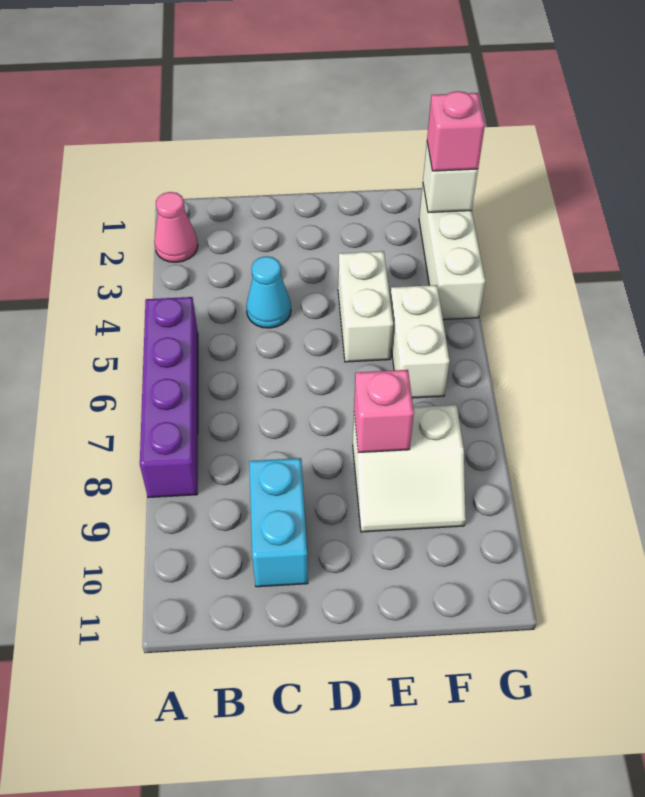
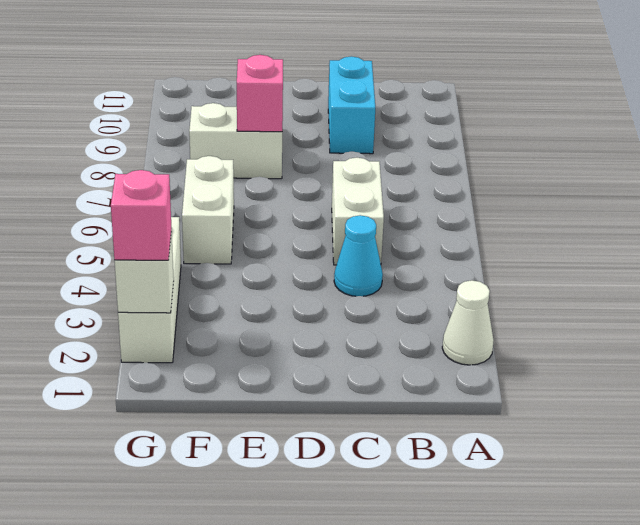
pink 1x1 cone [154,192,198,262] -> white 1x1 cone [442,280,494,365]
purple 1x4 brick [140,297,198,498] -> none
white 1x2 brick [338,251,393,362] -> white 1x2 brick moved to [332,158,384,265]

